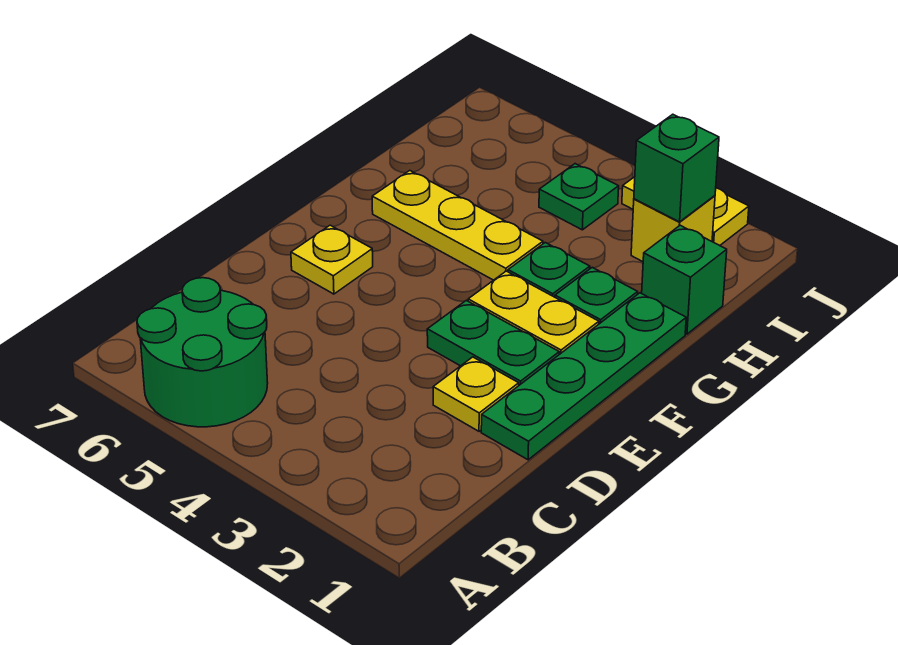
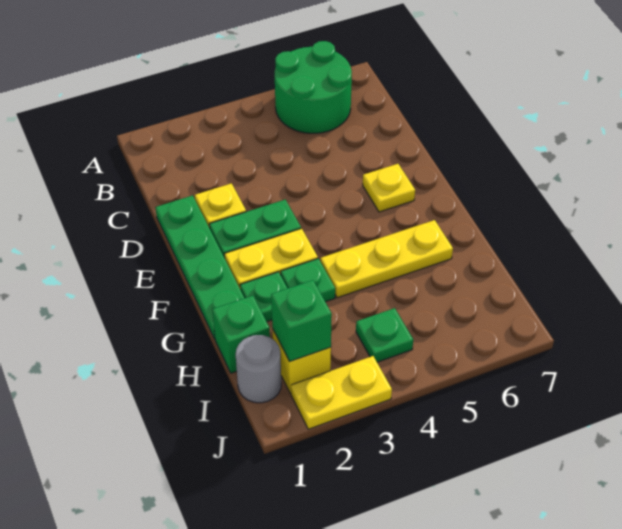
none -> grey 1x1 round brick [236,335,281,403]

